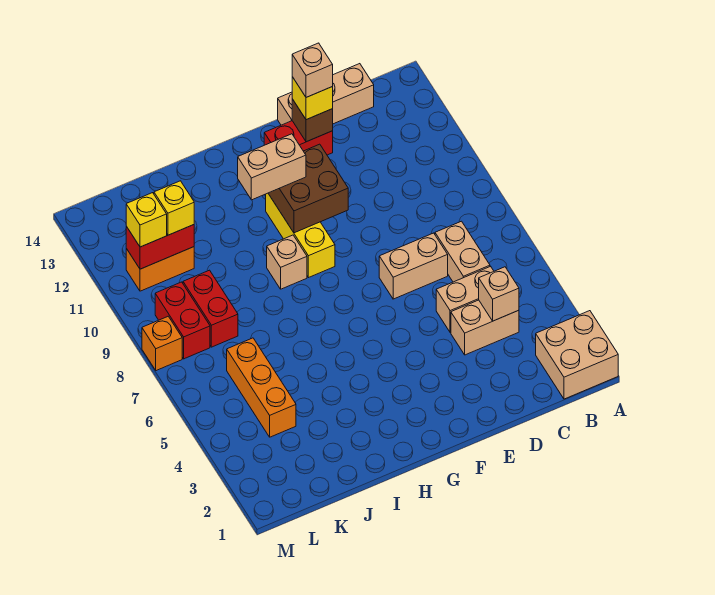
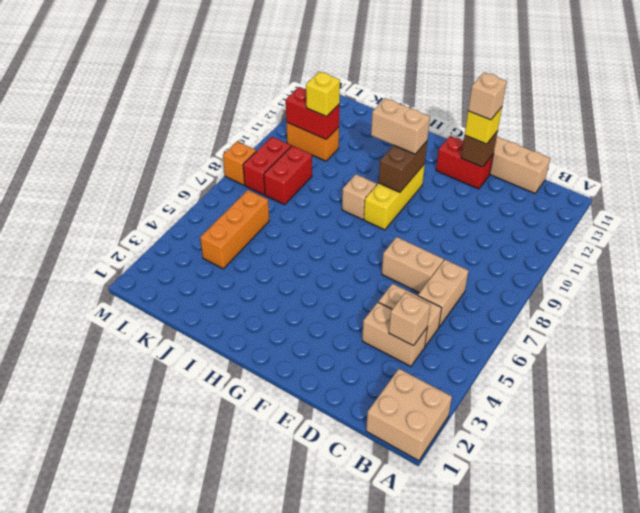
brown 2x2 brick [268,144,348,233] -> brown 1x2 brick [379,141,427,192]
yellow 1x1 brick [126,193,167,247] -> none

